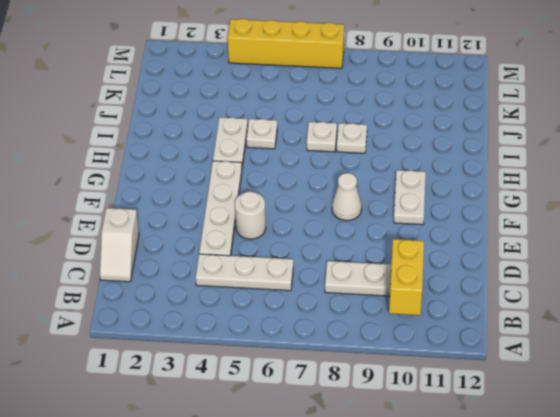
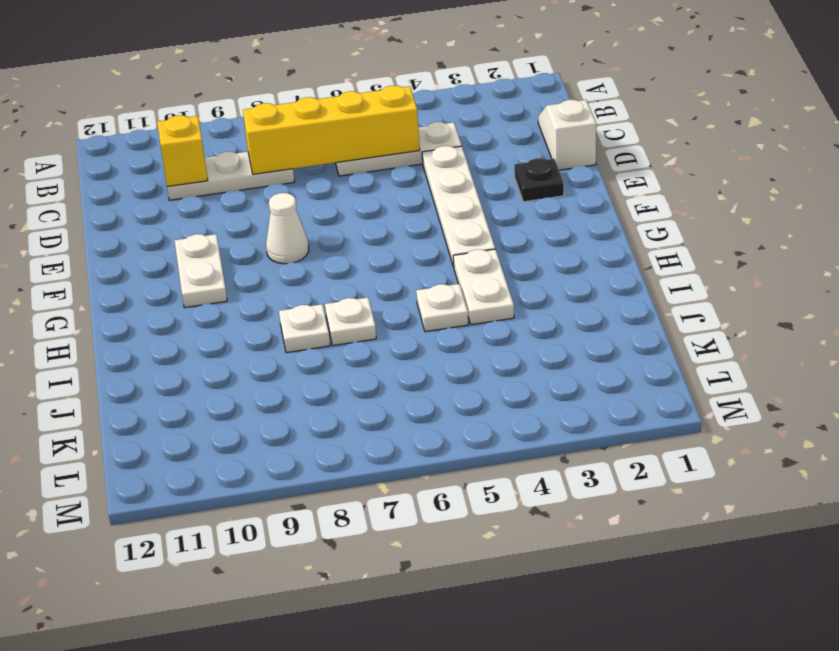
yellow 1x2 brick [389,239,424,315] -> yellow 1x1 brick [157,115,208,187]
none -> black 1x1 plate [514,158,564,202]
white 1x1 round brick [235,191,266,239] -> none
yellow 1x4 brick [228,19,344,68] -> yellow 1x4 brick moved to [243,86,420,174]

